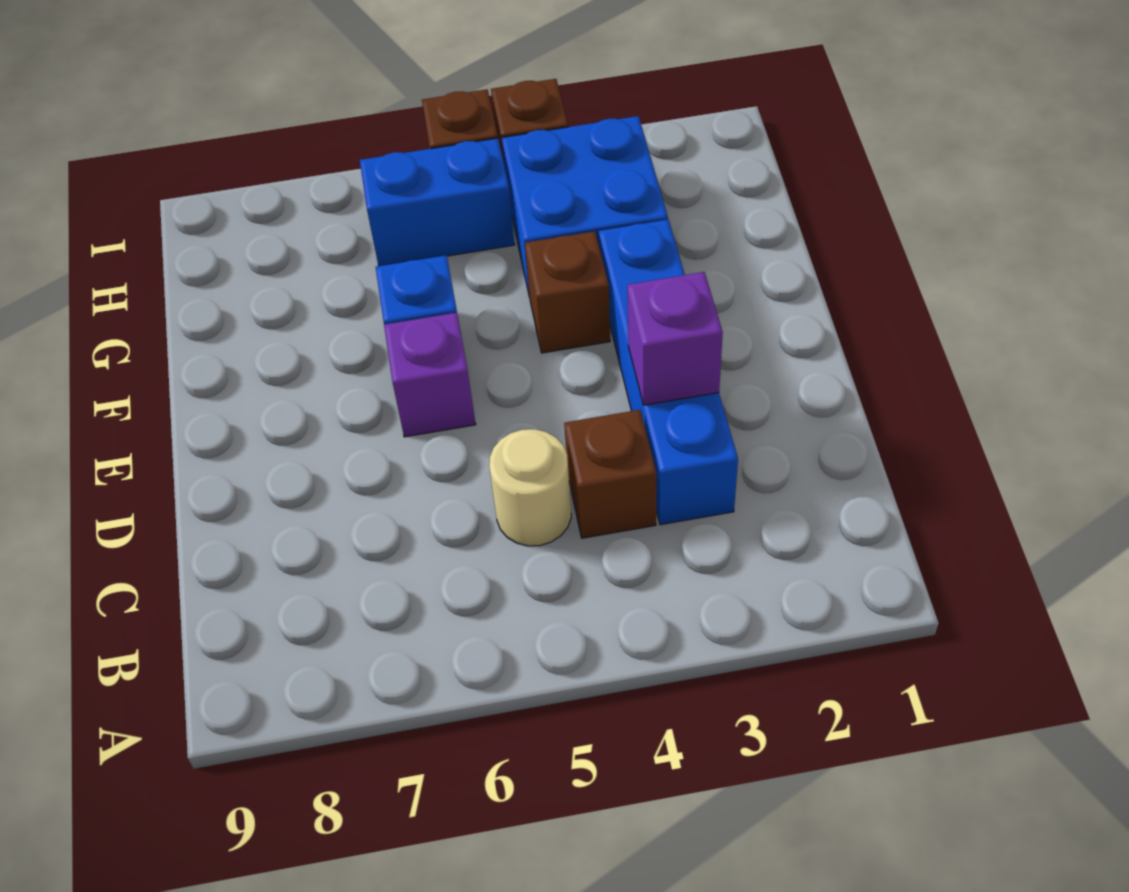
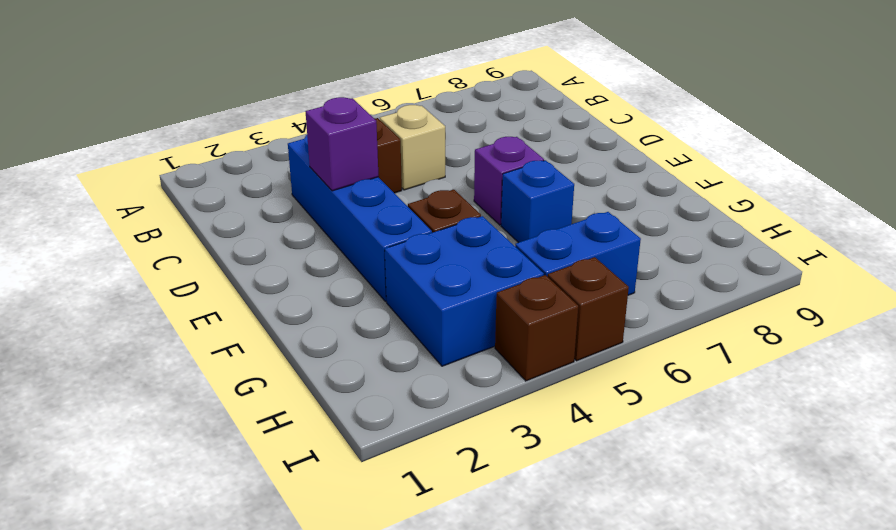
tan 1x1 round brick [489,429,571,546] -> tan 1x1 brick [380,105,445,190]

